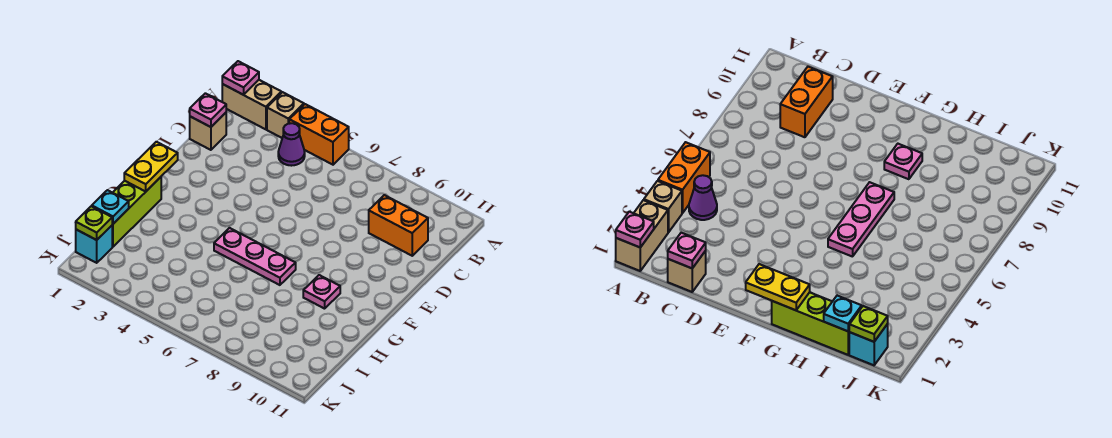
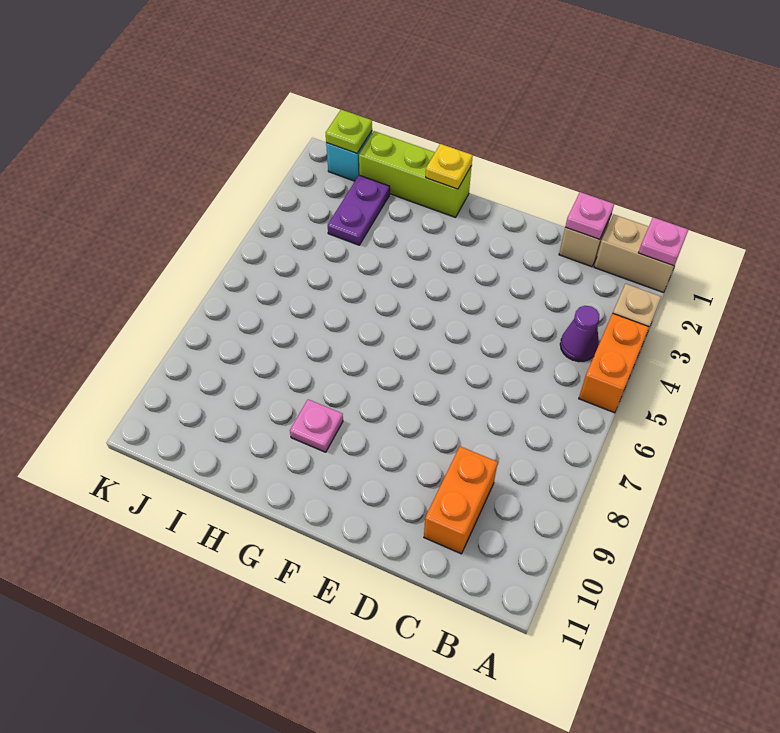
tan 1x2 brick [222,80,281,129] -> tan 1x2 brick turned to [594,214,680,292]
yellow 1x2 plate [124,142,178,191] -> yellow 1x1 plate [426,144,473,189]
pink 1x3 plate [214,228,296,285] -> none
cyan 1x1 plate [92,190,129,224] -> none
none -> purple 1x2 plate [328,175,390,245]

